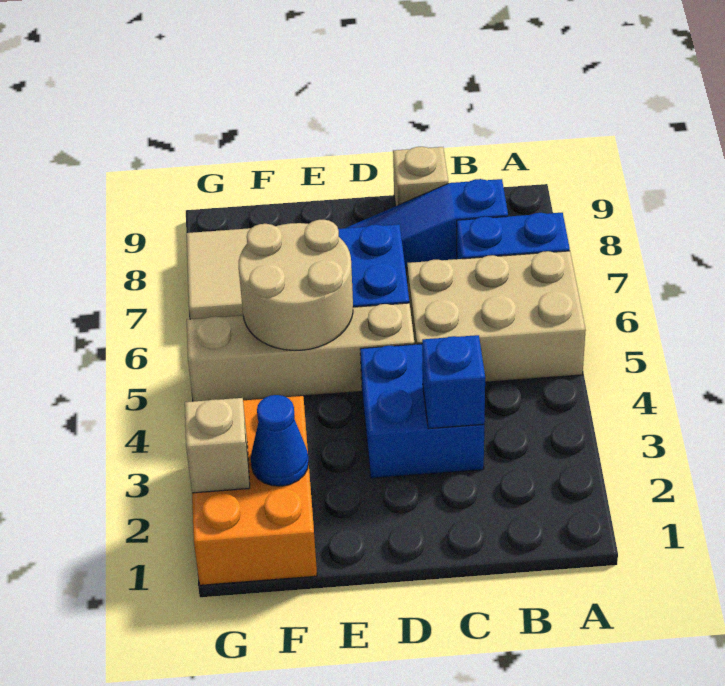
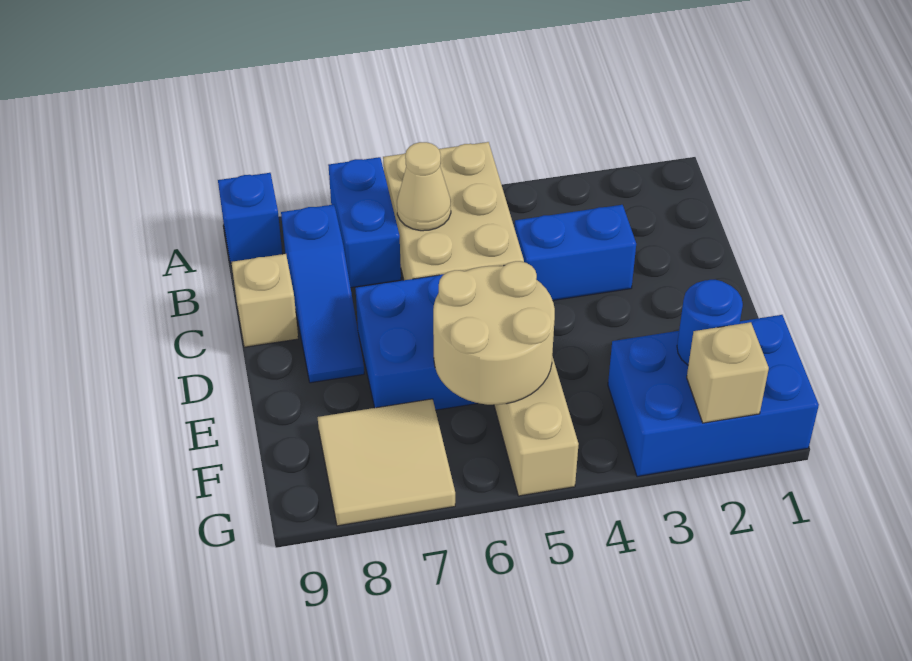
none -> tan 1x1 cone [397,142,451,231]
blue 2x2 brick [360,344,484,478] -> blue 1x2 brick [515,205,636,300]
blue 1x1 brick [422,335,485,429] -> blue 1x1 brick moved to [218,173,282,263]
orange 2x3 brick [192,396,317,585] -> blue 2x3 brick [608,315,819,477]
blue 1x1 cone [251,395,309,486] -> blue 1x1 round brick [677,280,743,365]

